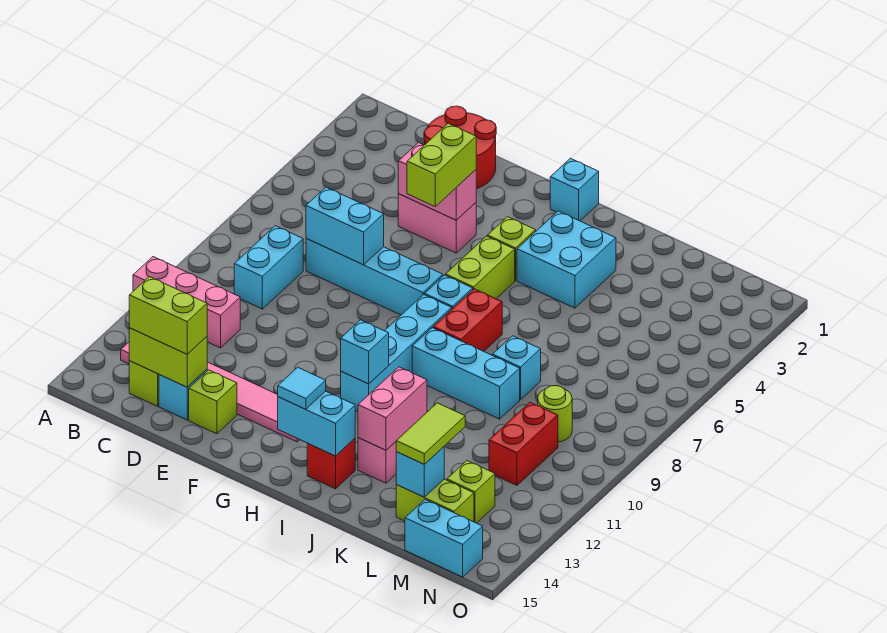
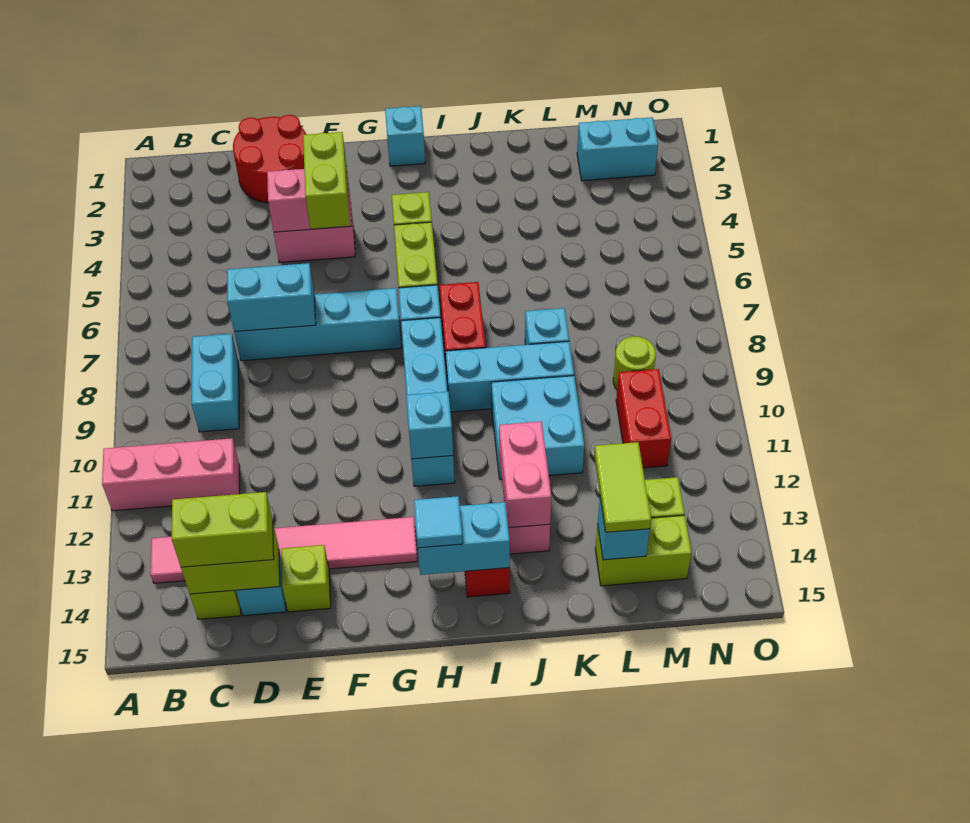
cyan 2x2 brick [517,211,616,308] -> cyan 2x2 brick moved to [491,376,584,479]
cyan 1x2 brick [405,500,483,577] -> cyan 1x2 brick moved to [577,117,658,181]

